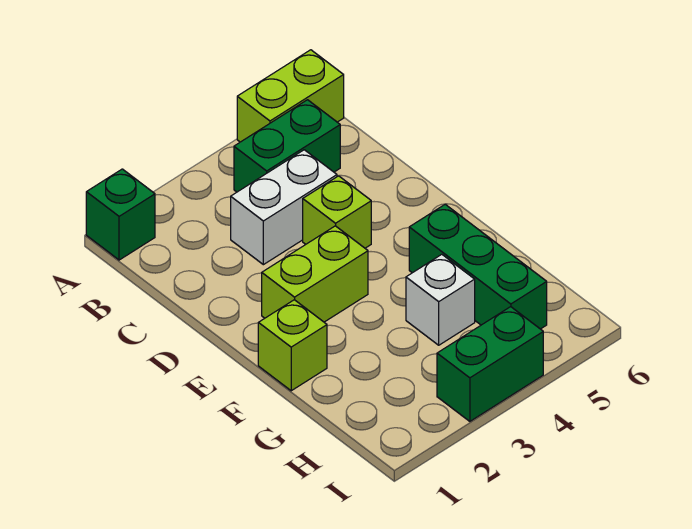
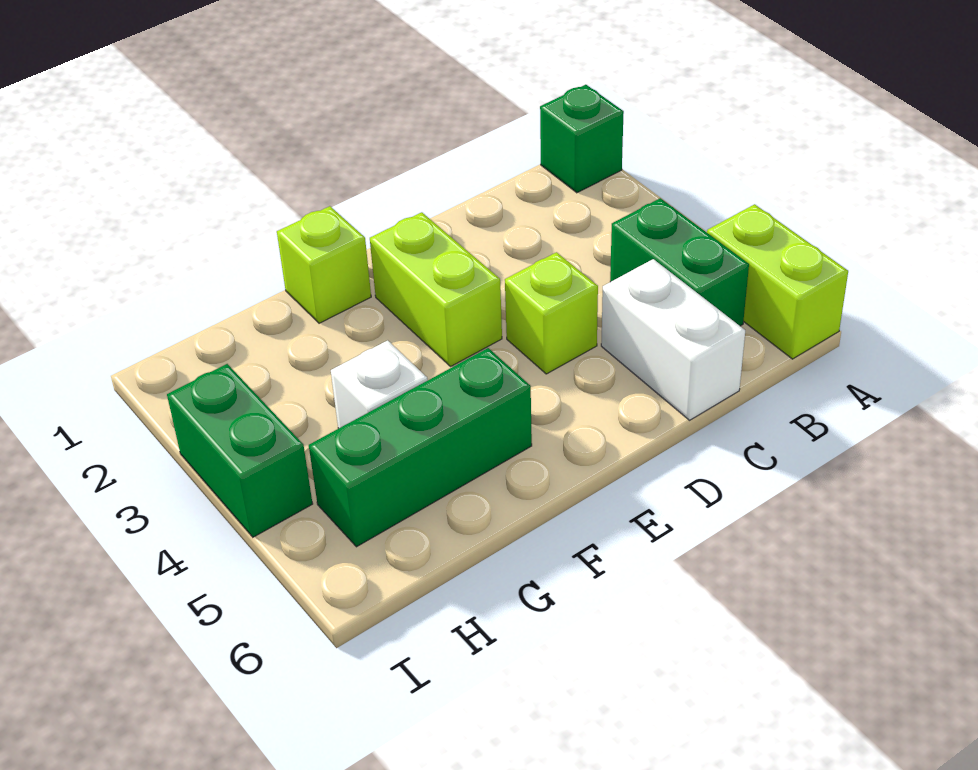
white 1x2 brick [231,150,337,265] -> white 1x2 brick moved to [601,259,745,420]

